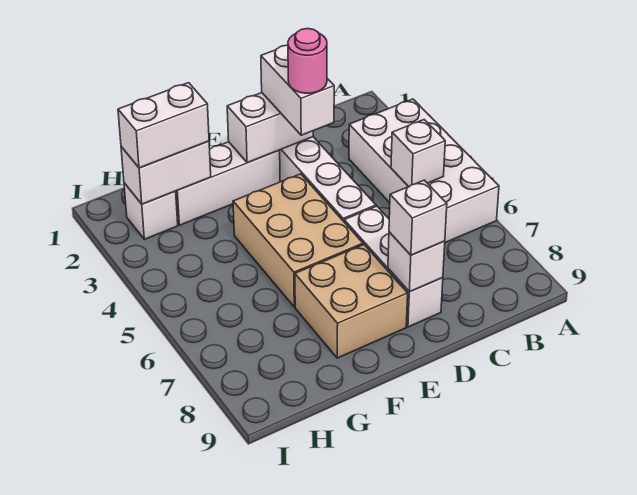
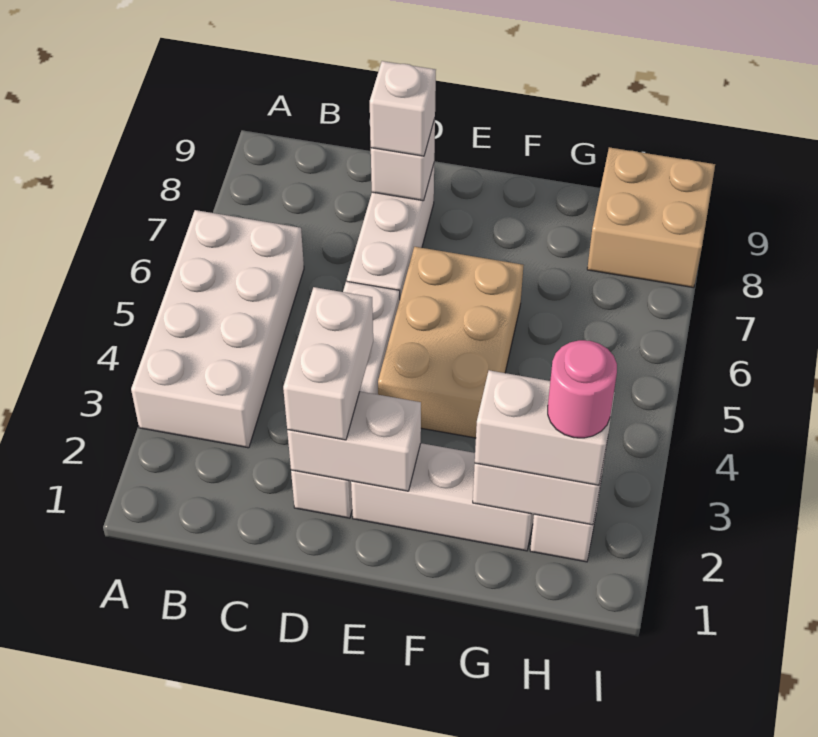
white 1x1 brick [391,120,445,187] -> none
pink 1x1 round brick [288,28,327,93] -> pink 1x1 round brick moved to [548,340,617,438]
tan 2x2 brick [295,245,408,358] -> tan 2x2 brick moved to [587,147,715,288]

